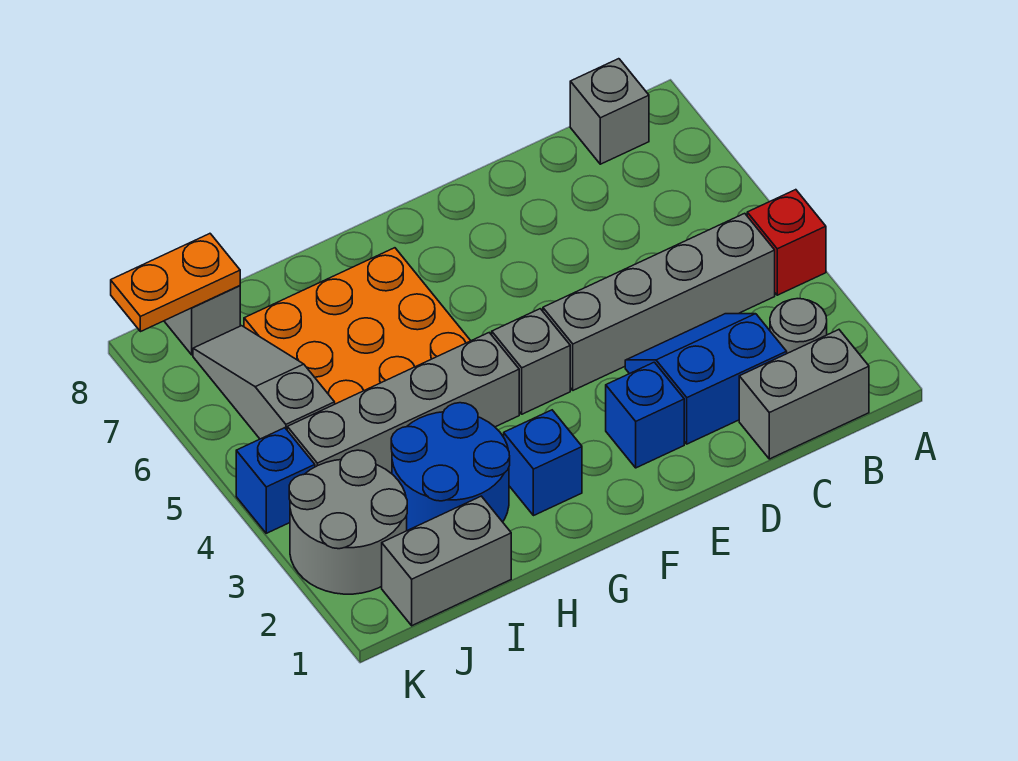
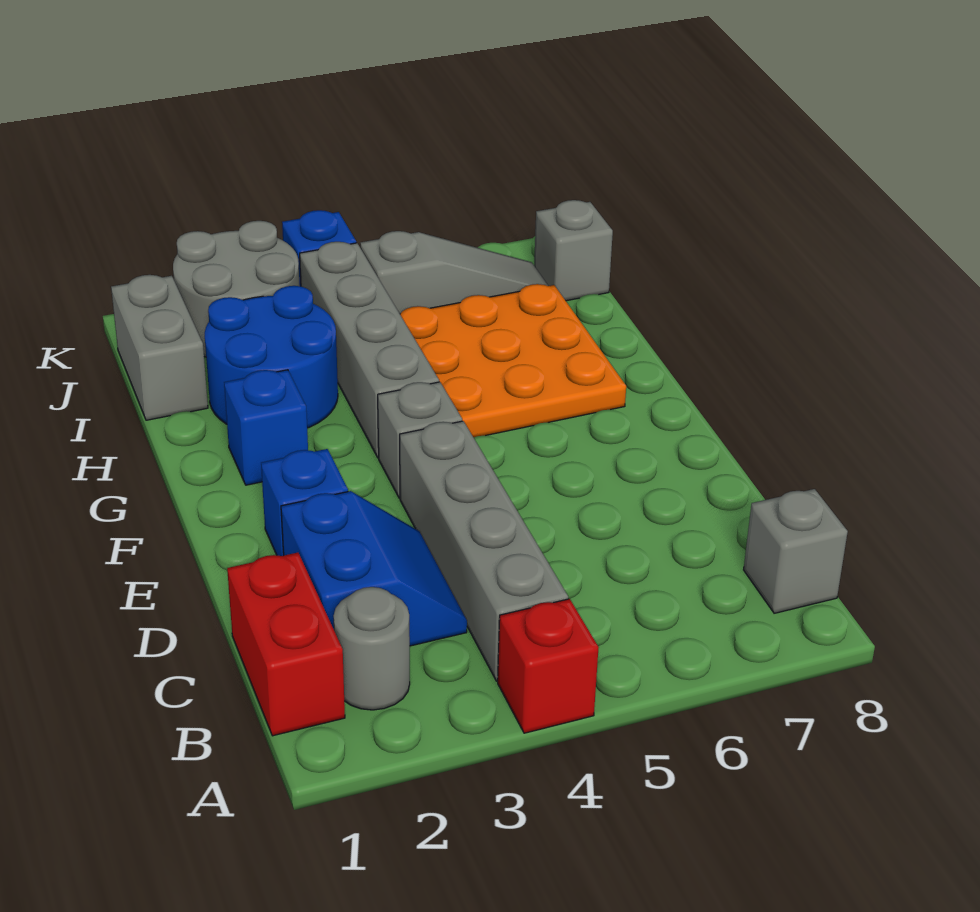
grey 1x2 brick [739,330,869,459] -> red 1x2 brick [227,553,345,736]
orange 1x2 plate [111,234,240,332] -> none

